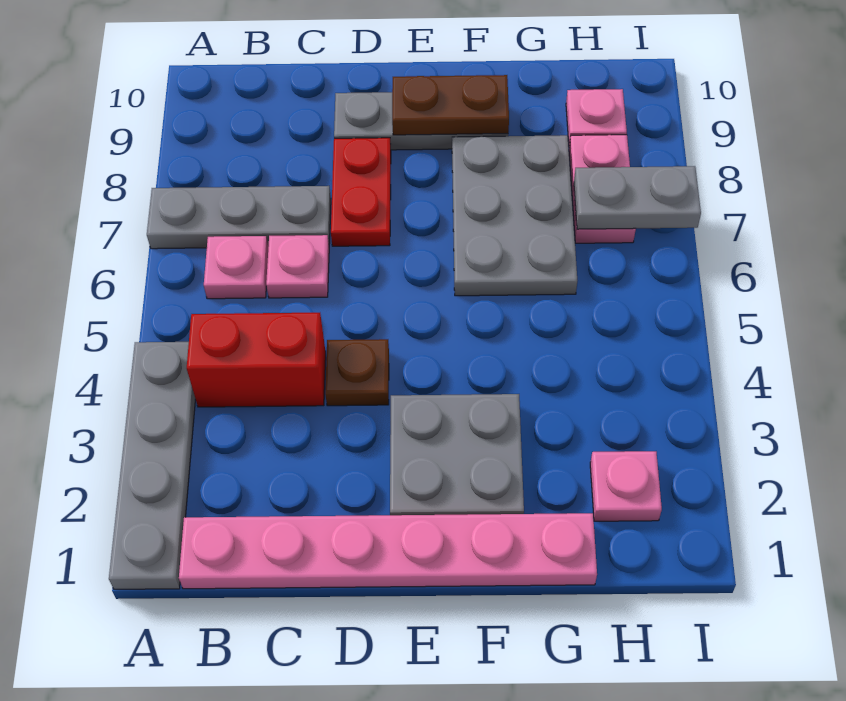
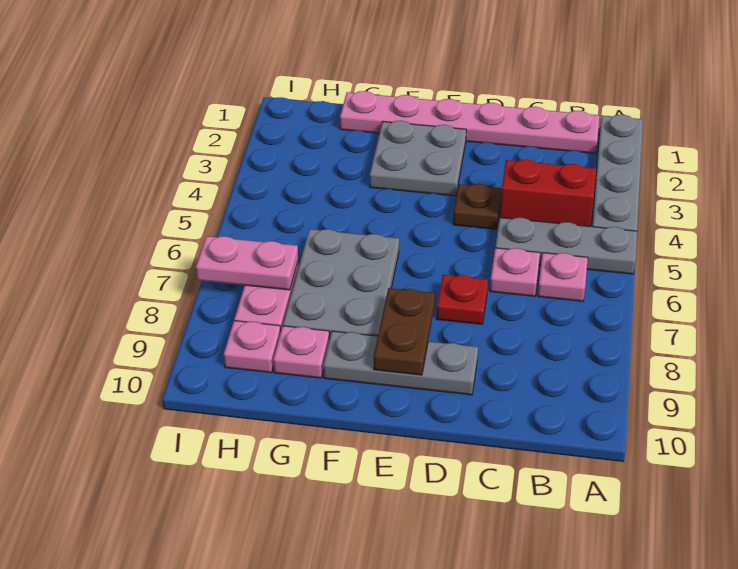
grey 1x3 plate [147,186,331,249] -> grey 1x3 plate moved to [495,218,637,274]
red 1x2 plate [331,138,391,246] -> red 1x1 plate [437,275,488,324]
brown 1x2 plate [392,75,509,135] -> brown 1x2 plate turned to [374,288,435,375]
pink 1x1 plate [590,451,662,521] -> pink 1x1 plate moved to [273,326,329,378]
grey 1x2 plate [574,166,701,229] -> pink 1x2 plate [196,236,298,290]

